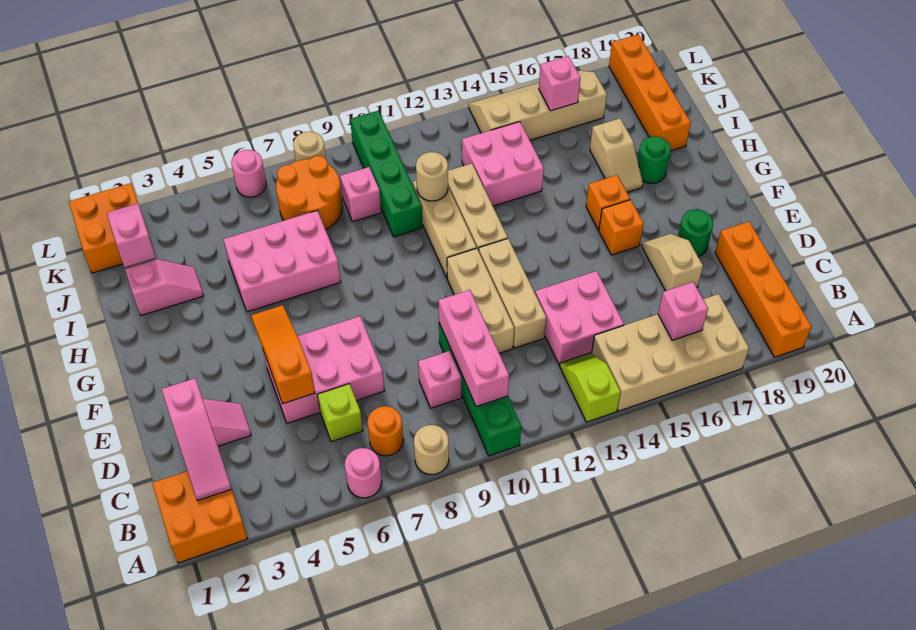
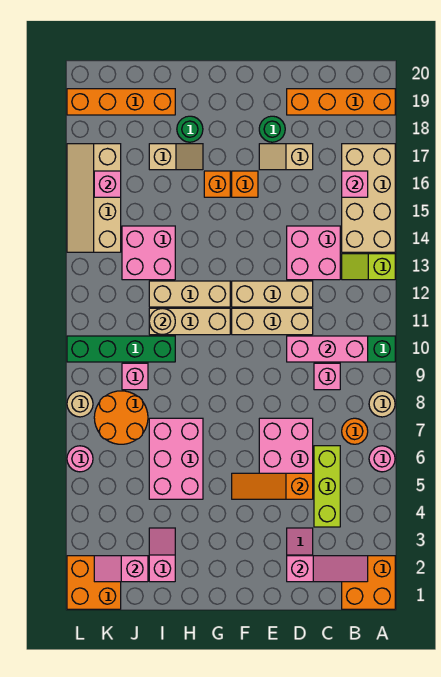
lime 1x1 brick [317,384,363,442] -> lime 1x3 brick [314,446,340,527]

